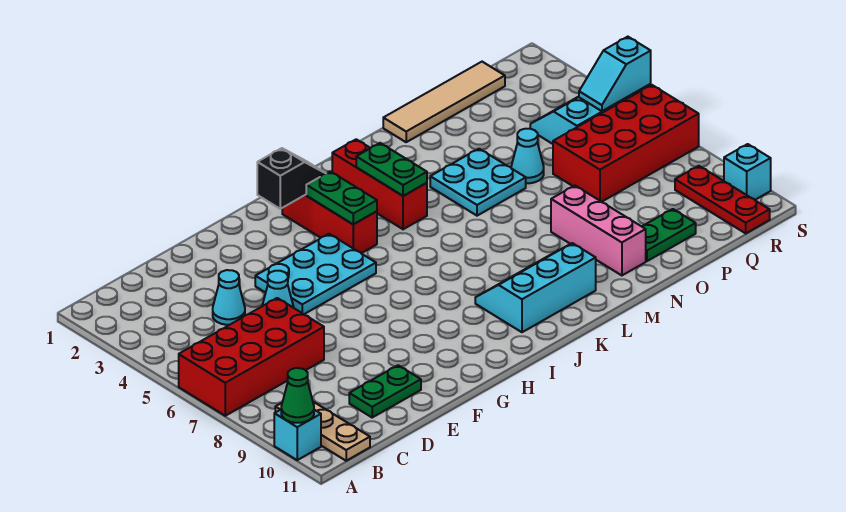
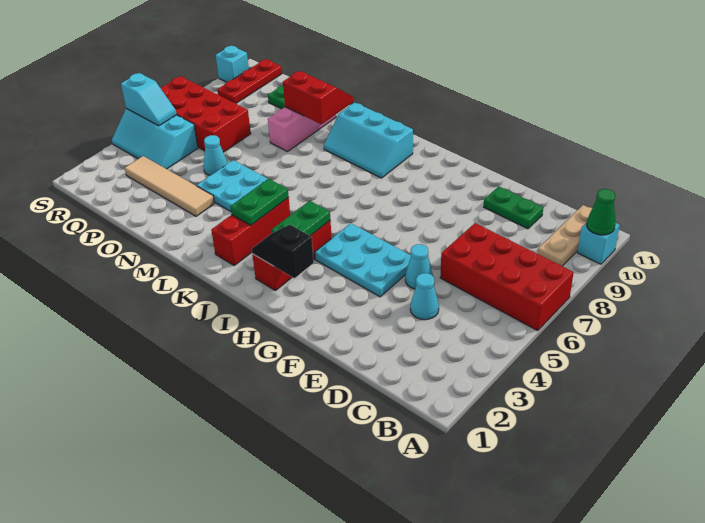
none -> red 2x2 slope [283,71,354,124]
tan 1x4 tile [383,62,505,142] -> tan 1x4 tile moved to [125,156,215,216]

